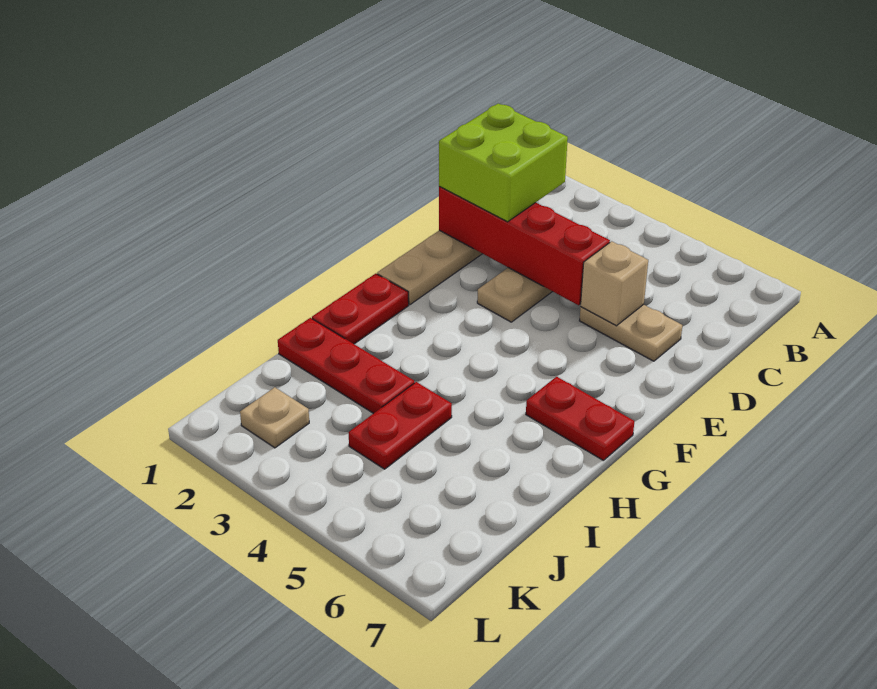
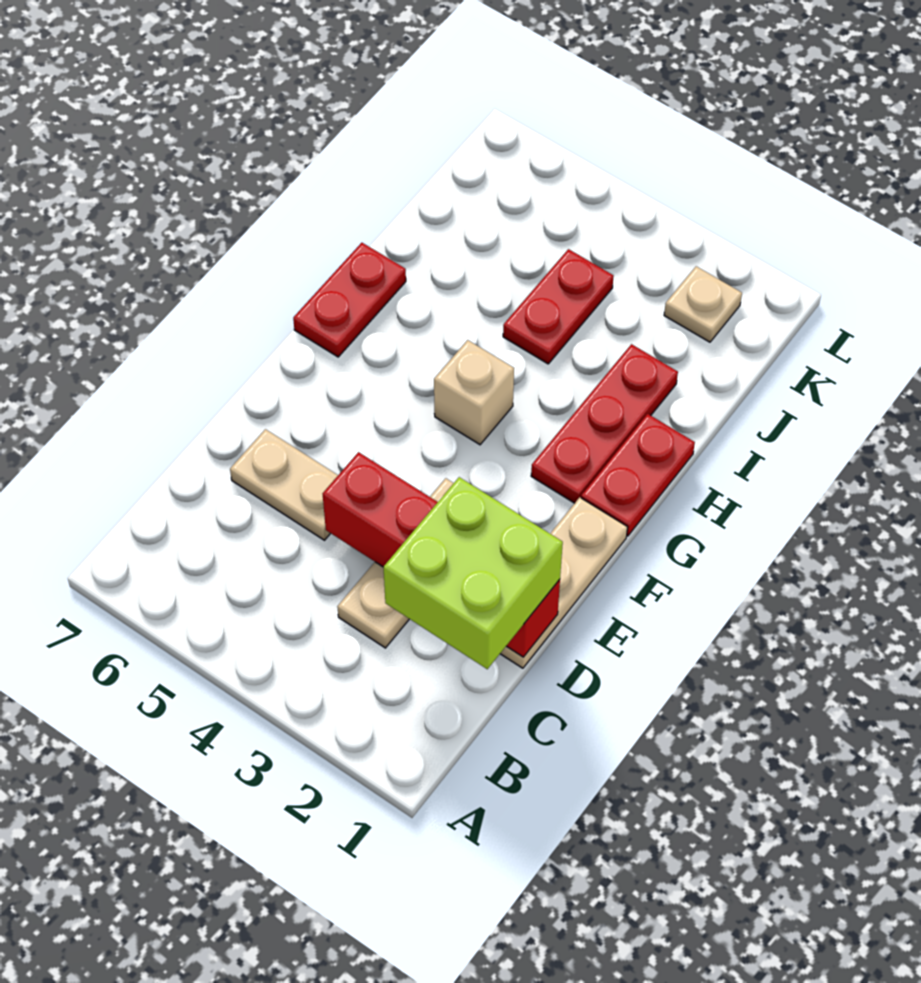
tan 1x1 brick [581,241,648,326] -> tan 1x1 brick moved to [434,340,514,445]
red 1x2 plate [526,377,634,461] -> red 1x2 plate turned to [293,243,406,357]
red 1x3 plate [278,318,414,414] -> red 1x3 plate turned to [531,344,678,503]

